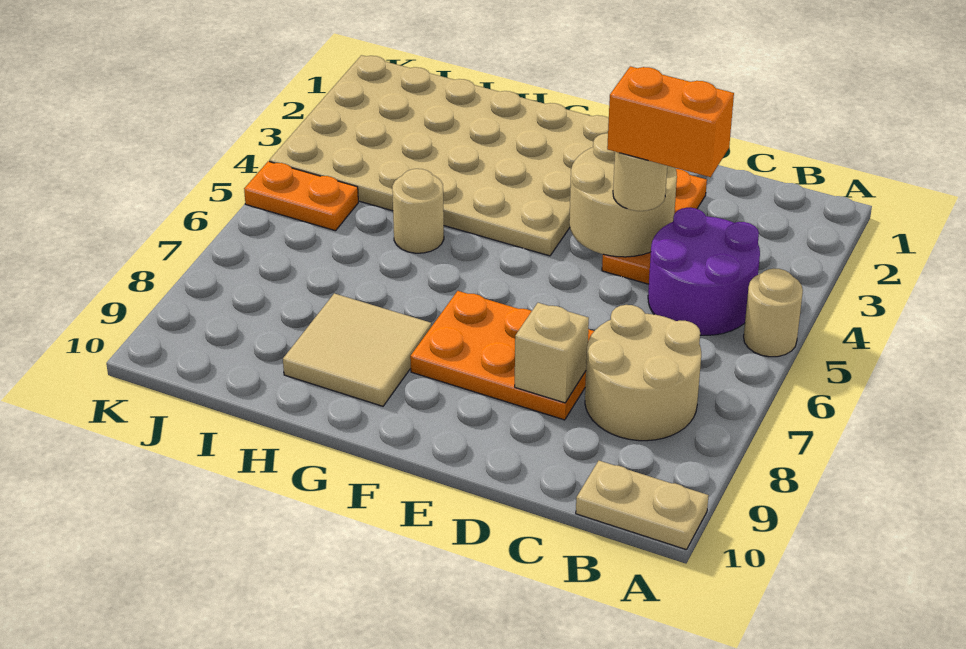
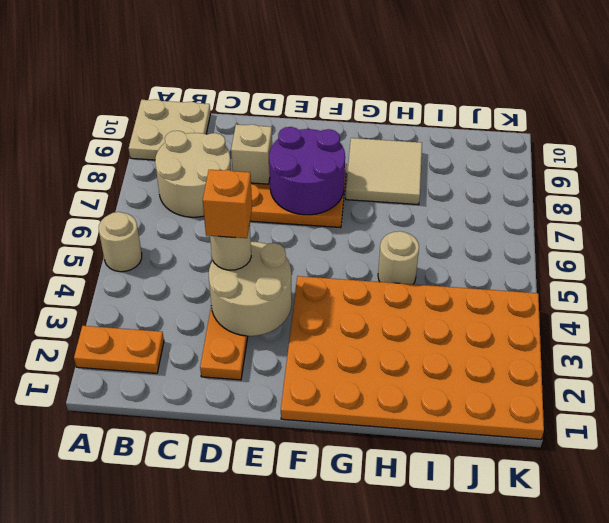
tan 1x2 plate [576,461,709,550] -> tan 2x2 plate [129,99,210,160]
purple 2x2 round brick [648,208,760,335] -> purple 2x2 round brick moved to [269,127,345,215]
orange 1x2 brick [607,66,734,177] -> orange 1x1 brick [203,170,252,238]
tan 4x6 plate [269,55,609,256] -> orange 4x6 plate [281,276,544,440]
orange 1x2 plate [244,161,358,231] -> orange 1x2 plate moved to [74,326,164,373]

